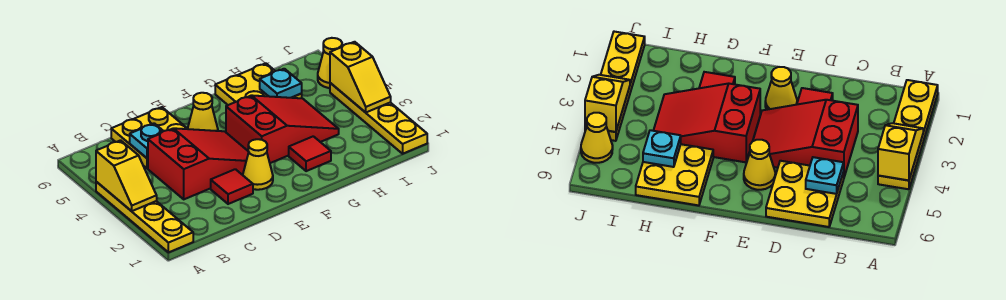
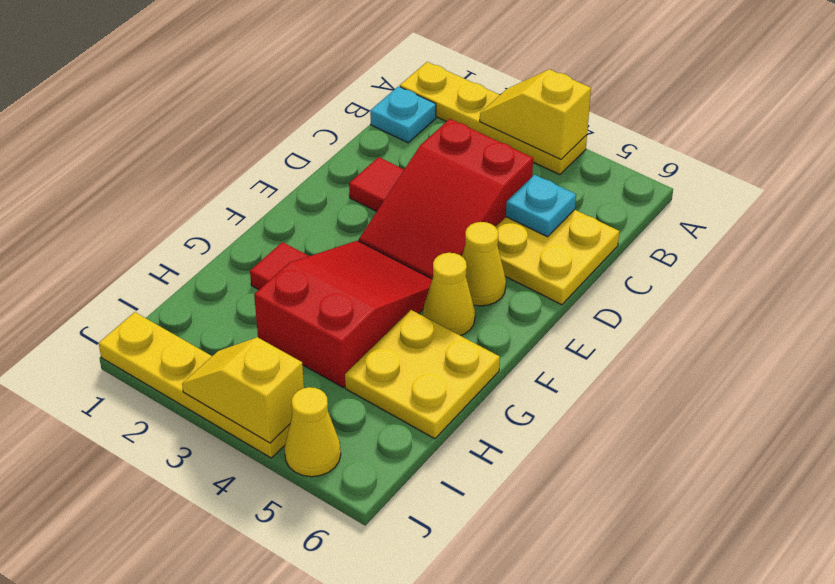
yellow 1x1 cone [243,139,273,190] -> yellow 1x1 cone moved to [423,253,475,336]
red 2x3 slope [226,95,339,163] -> red 2x3 slope turned to [254,241,432,387]
cyan 1x1 plate [260,69,302,98] -> cyan 1x1 plate moved to [370,86,436,143]

